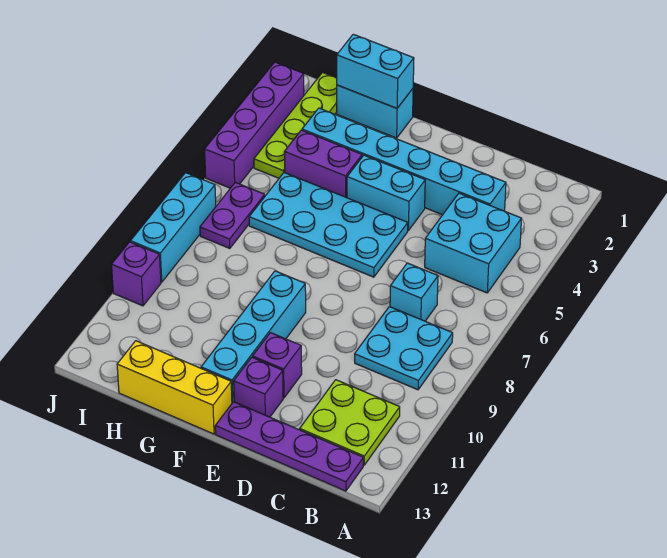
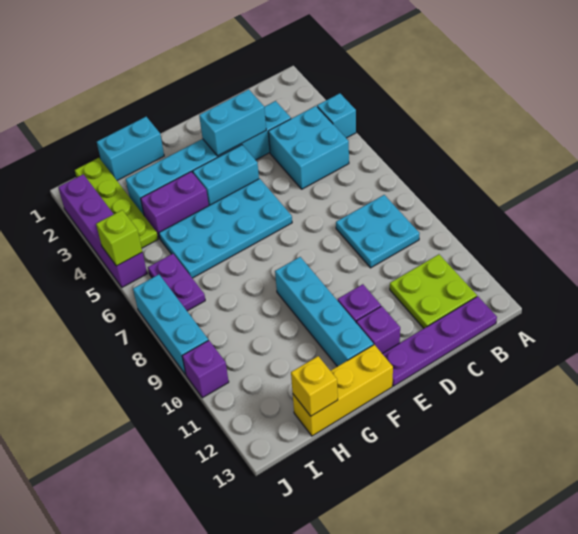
cyan 1x1 brick [390,263,438,321] -> cyan 1x1 brick moved to [317,93,356,138]
cyan 1x2 brick [337,34,414,108] -> cyan 1x2 brick moved to [199,90,266,156]
none -> yellow 1x1 brick [291,356,338,416]
none -> lime 1x1 brick [96,210,142,266]

